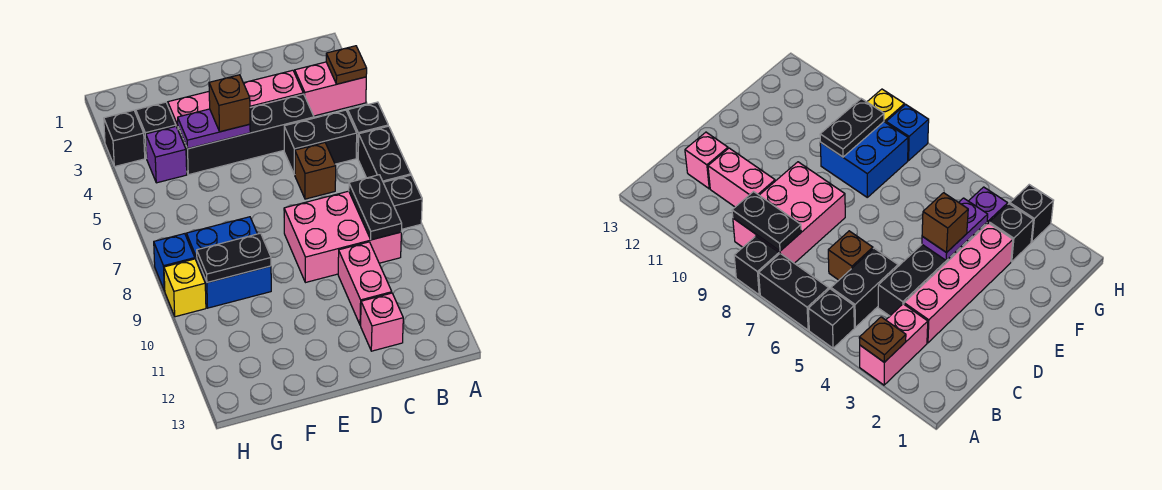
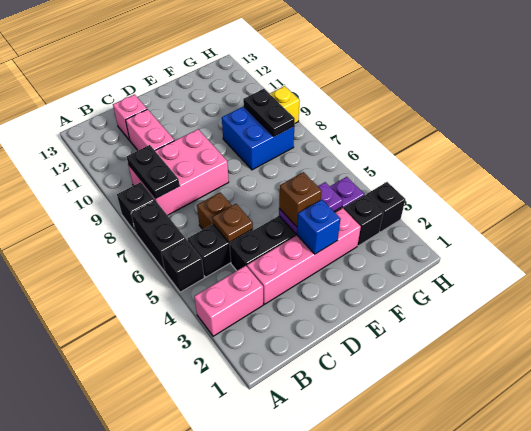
brown 1x1 plate [326,46,367,84] -> brown 1x1 plate moved to [212,204,253,242]
black 1x2 plate [197,233,271,283] -> black 1x2 plate turned to [243,89,295,136]
blue 1x1 brick [154,234,195,291] -> blue 1x1 brick moved to [297,200,340,254]

